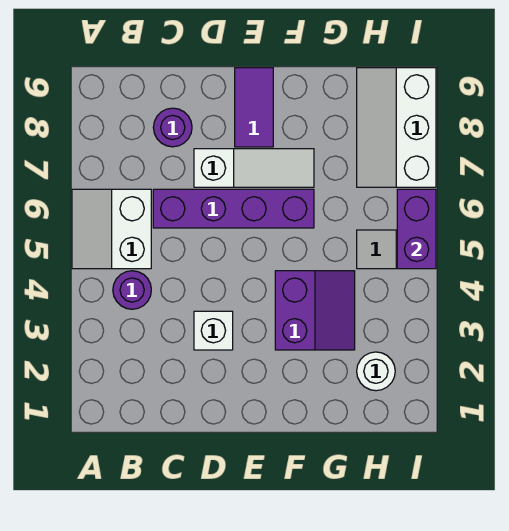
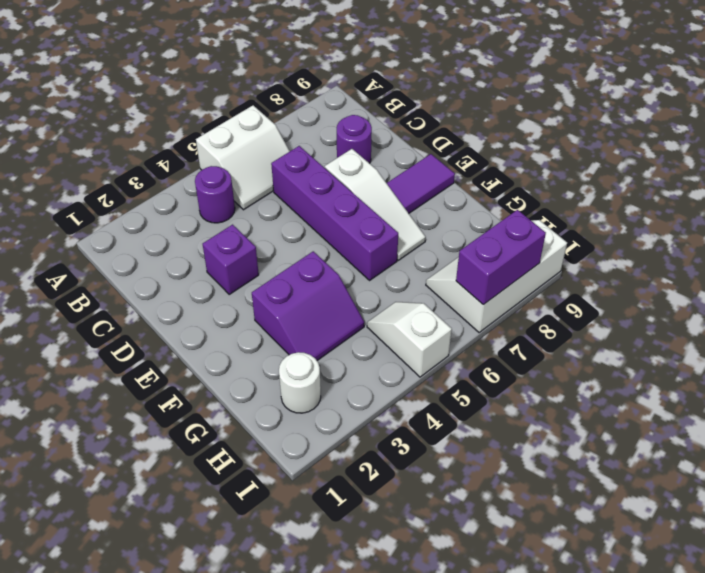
white 2x2 slope [72,189,151,269] -> white 2x2 slope turned to [196,105,290,210]
white 1x1 brick [194,311,233,350] -> purple 1x1 brick [203,225,259,294]
purple 1x2 brick [397,189,436,269] -> purple 1x2 brick moved to [456,210,546,305]

